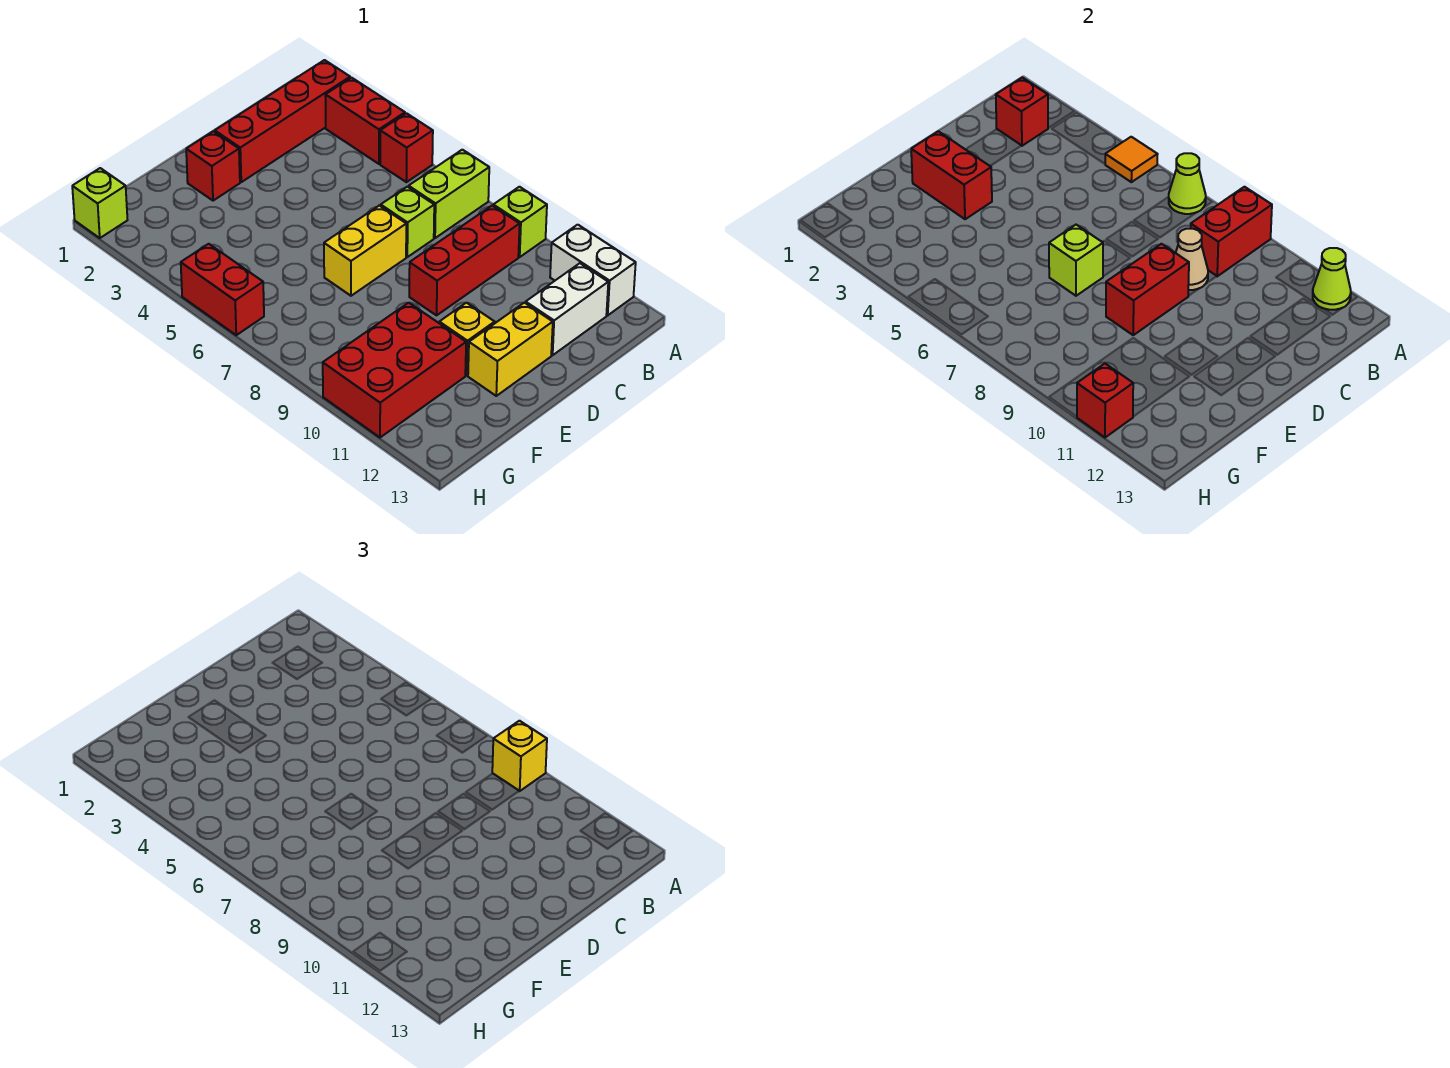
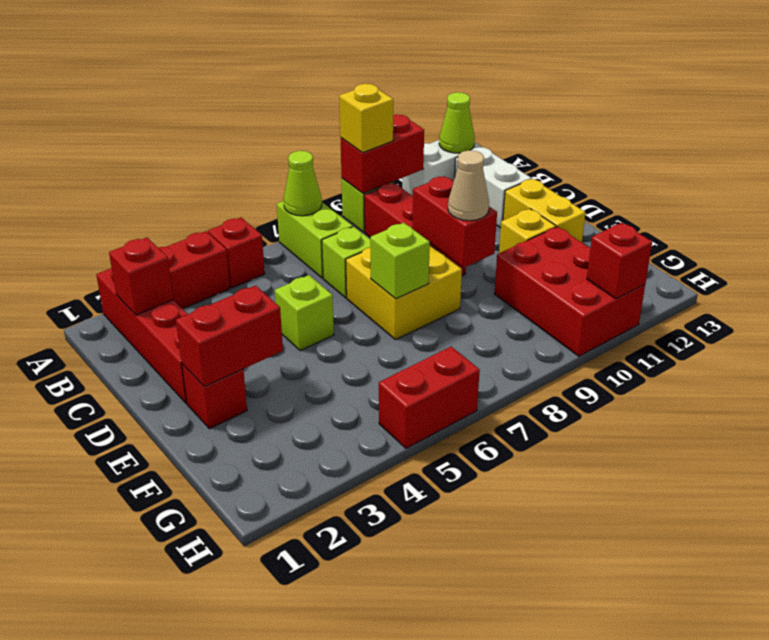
orange 1x1 tile [1105,137,1158,182] -> none
red 1x2 brick [1191,187,1272,276] -> red 1x2 brick turned to [341,115,424,193]
tan 1x1 cone [1176,229,1208,290] -> tan 1x1 cone moved to [448,150,489,221]
yellow 1x2 brick [324,205,406,296] -> yellow 2x2 brick [346,246,462,340]
lime 1x1 brick [72,168,127,238] -> lime 1x1 brick moved to [275,275,334,351]

